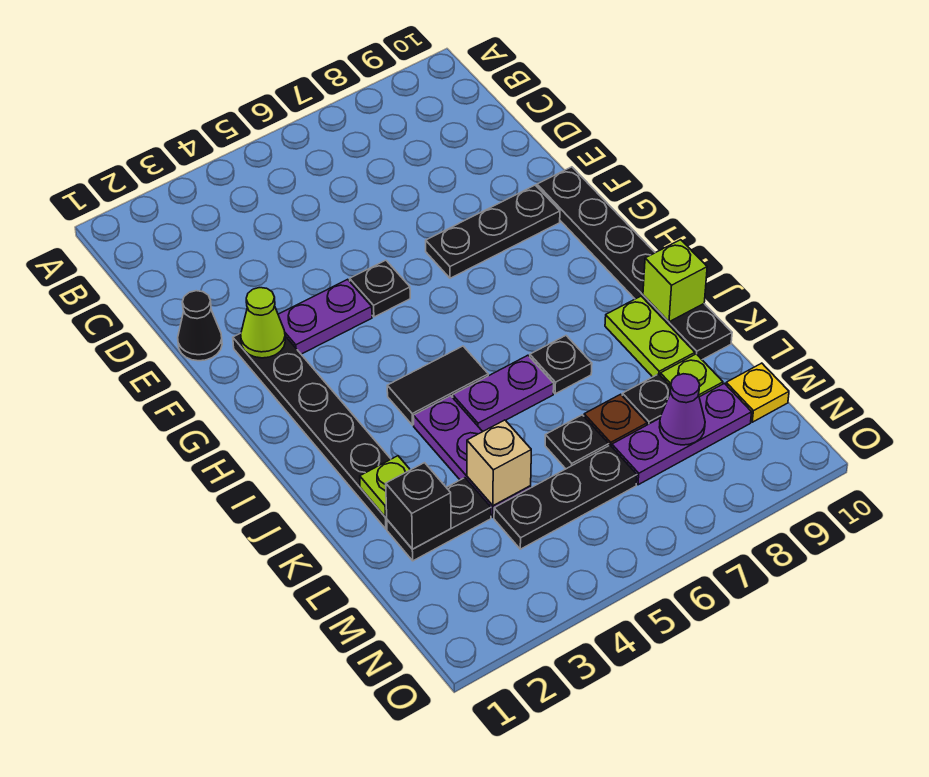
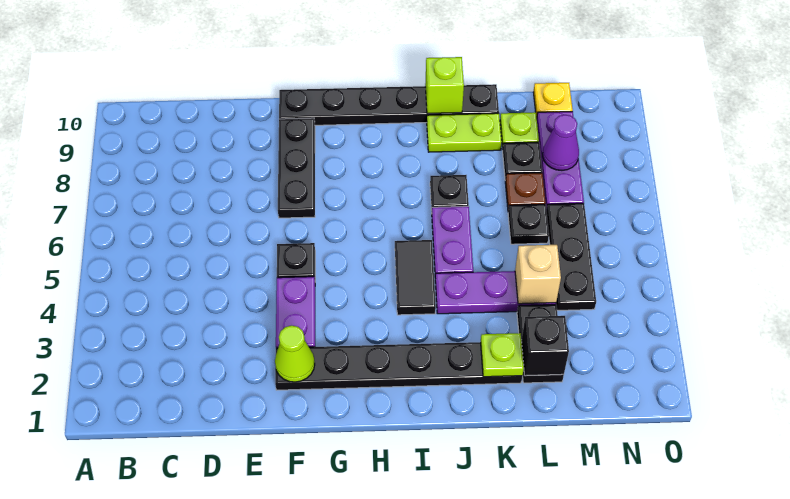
black 1x1 cone [178,291,222,361] -> none

